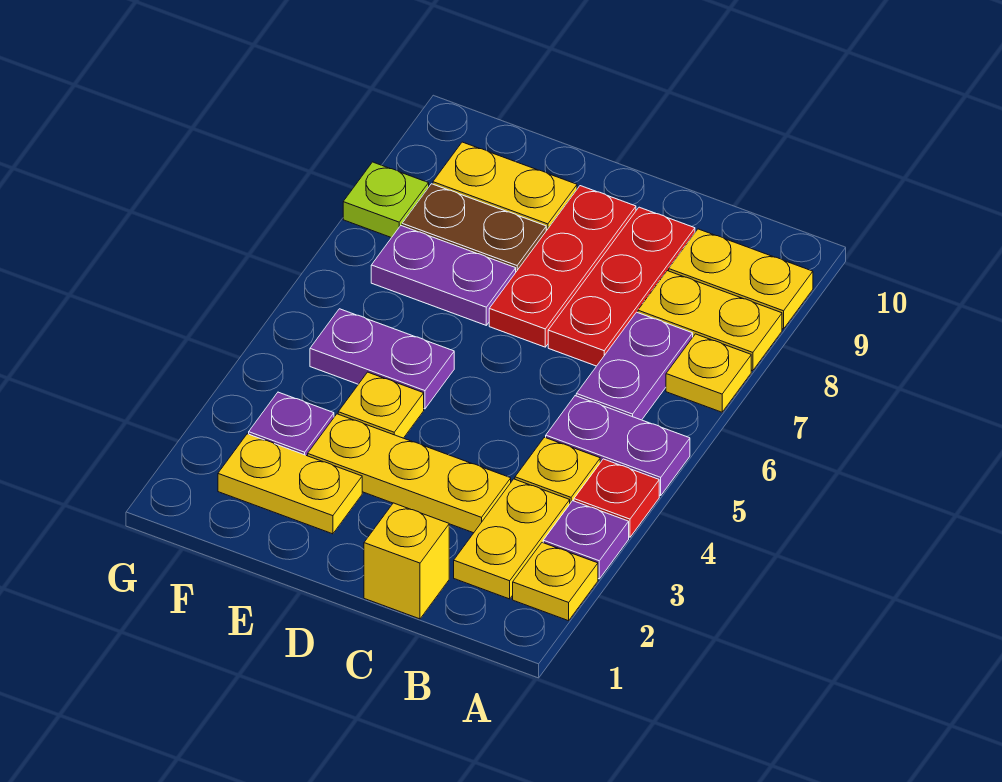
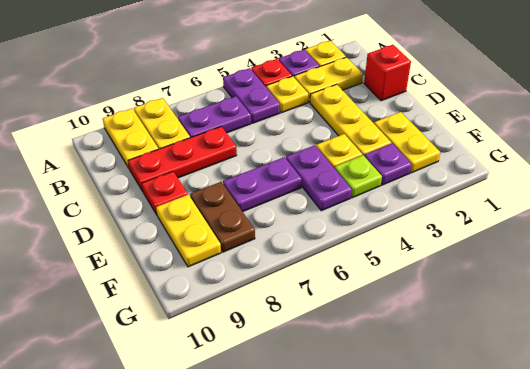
yellow 1x1 plate [666,334,751,412] -> none
yellow 1x1 brick [364,503,449,619] -> red 1x1 brick [364,45,411,101]
red 1x3 plate [489,186,636,347] -> red 1x1 plate [142,171,188,215]
purple 1x2 plate [371,226,516,325] -> purple 1x2 plate turned to [223,157,302,212]
lime 1x1 plate [343,162,429,238] -> lime 1x1 plate moved to [335,155,382,198]

